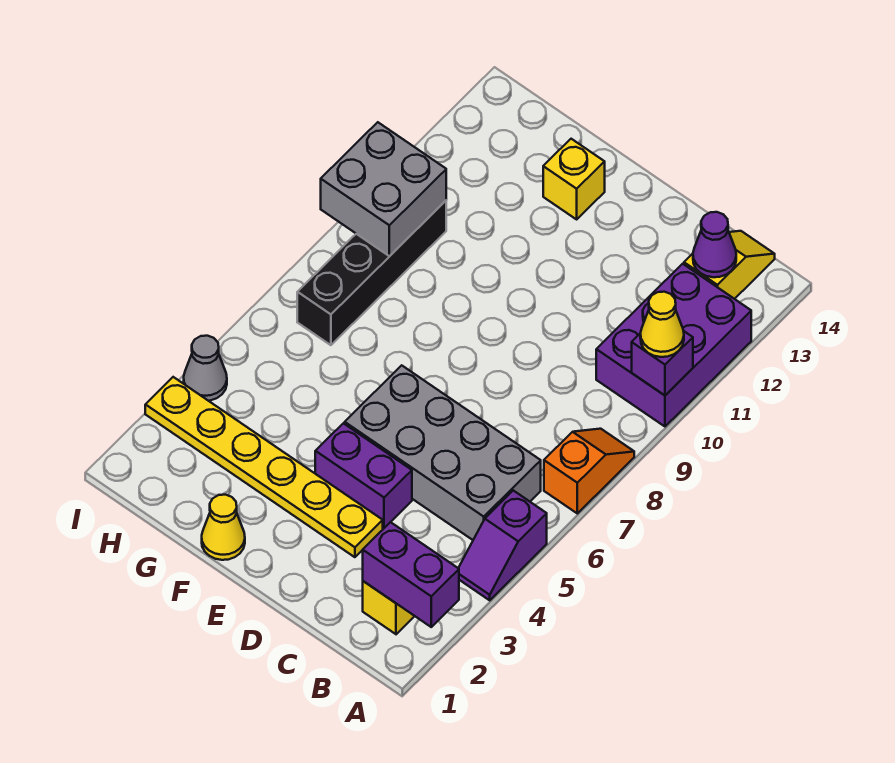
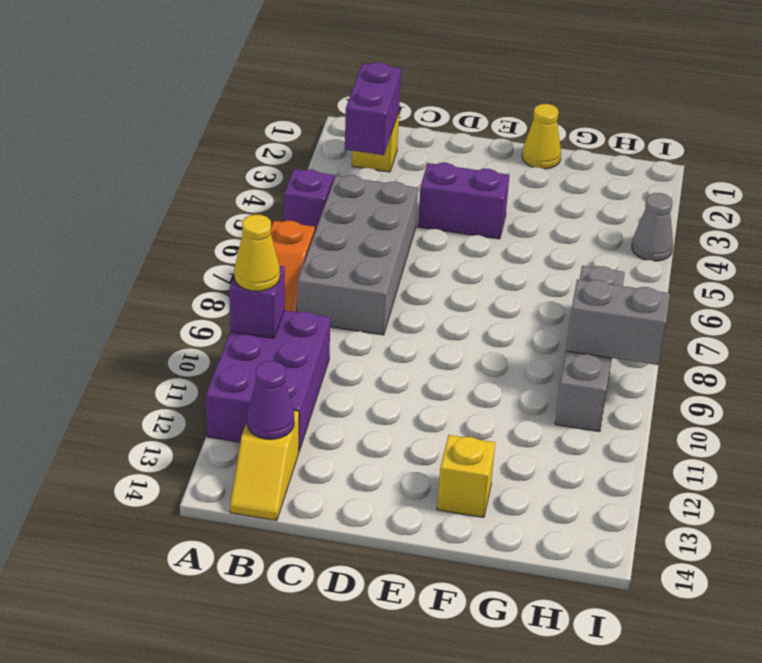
purple 1x2 brick [363,522,459,627] -> purple 1x2 brick turned to [345,62,401,155]
grey 2x4 brick [345,365,541,540] -> grey 2x4 brick turned to [297,175,418,335]
yellow 1x6 plate [145,377,383,557] -> none
black 1x4 brick [297,201,446,345] -> grey 1x4 brick [555,266,625,432]
grey 2x2 brick [321,122,446,256] -> grey 1x2 brick [566,279,670,365]

